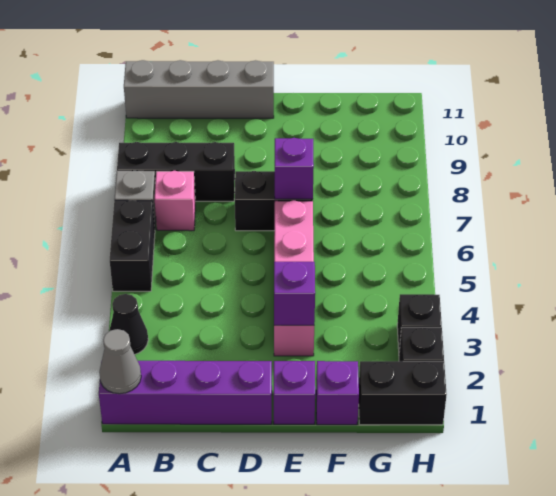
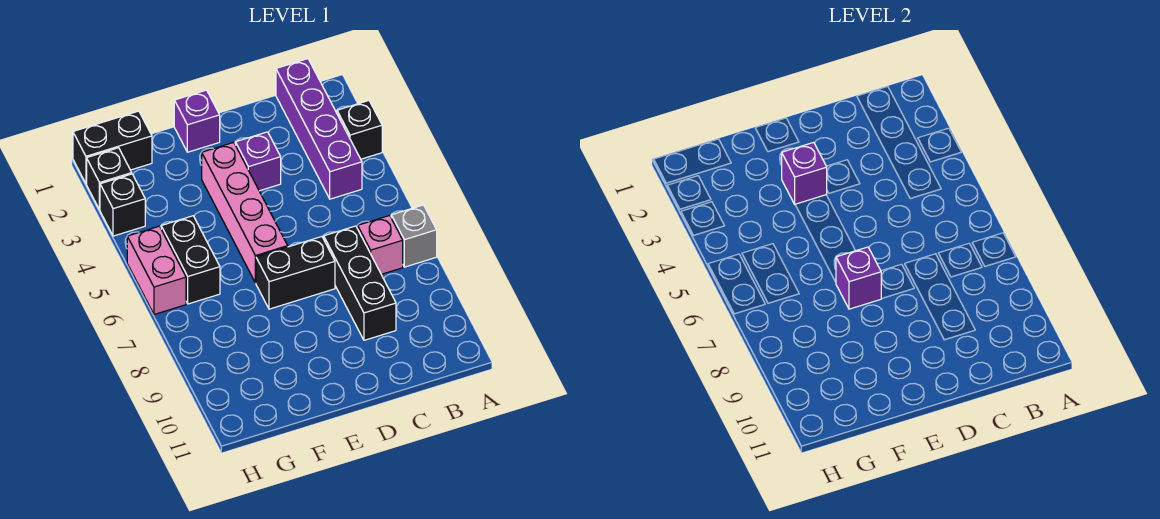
purple 1x4 brick [99,361,272,424] -> purple 1x4 brick turned to [276,59,362,199]
grey 1x1 cone [99,329,141,394] -> none
black 1x1 cone [109,294,148,354] -> black 1x1 brick [337,101,382,159]
black 1x2 brick [110,200,155,291] -> black 1x2 brick moved to [161,216,220,304]
black 1x3 brick [117,142,235,201] -> black 1x3 brick turned to [324,226,396,340]
grey 1x4 brick [124,60,274,118] -> none
purple 1x1 brick [316,361,359,425] -> purple 1x1 brick moved to [236,132,281,191]
none -> pink 1x2 brick [127,226,186,314]

